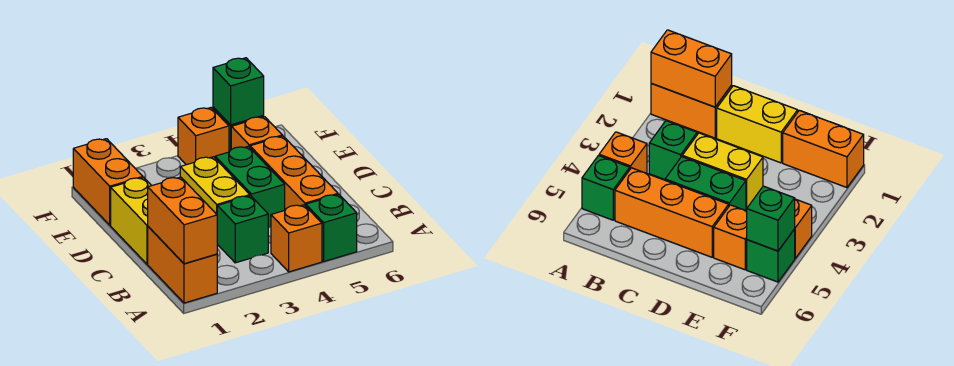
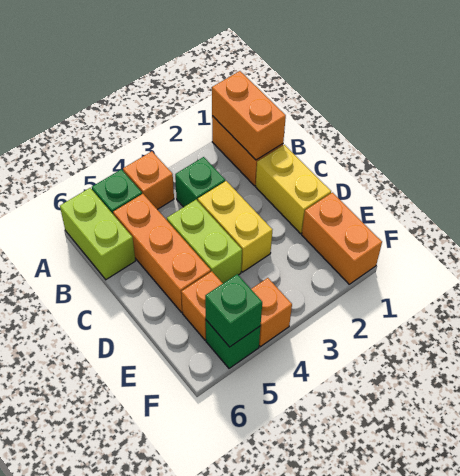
none -> lime 1x2 brick [60,188,135,280]
green 1x2 brick [215,146,285,228] -> lime 1x2 brick [167,200,242,283]

